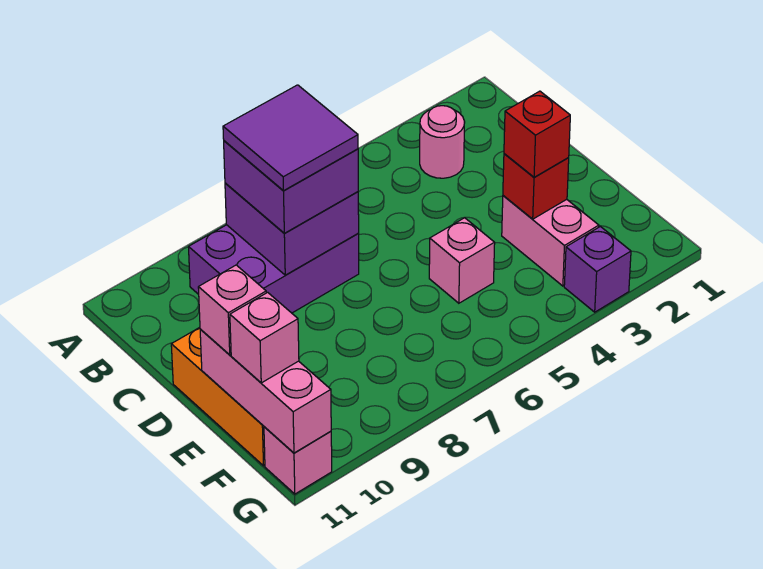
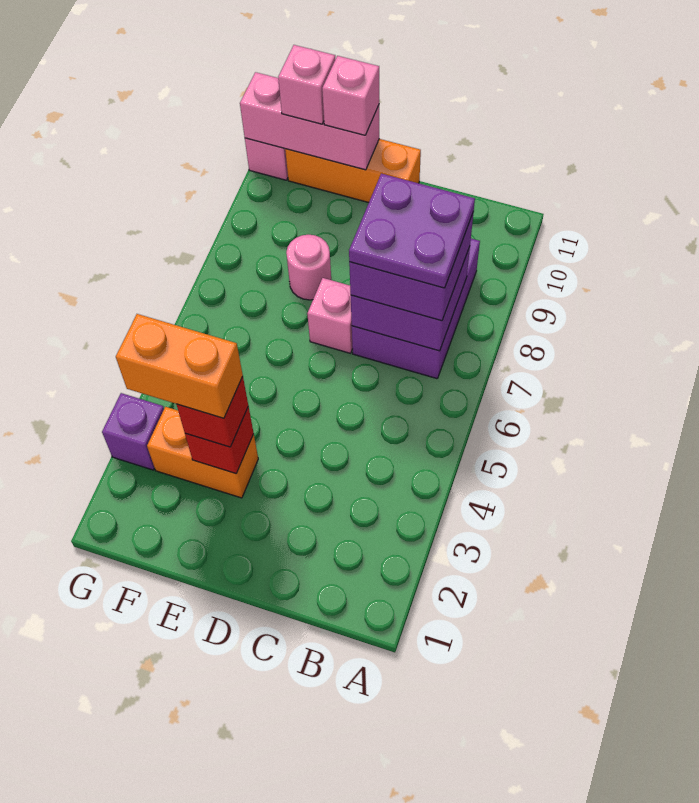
pink 1x1 round brick [420,106,465,178] -> pink 1x1 round brick moved to [286,235,331,300]
purple 2x2 tile [223,85,358,191] -> purple 2x2 plate [349,174,475,288]
pink 1x2 brick [502,196,599,286] -> orange 1x2 brick [147,407,258,498]
none -> orange 1x2 brick [116,314,243,418]
pink 1x1 brick [429,218,495,303] -> pink 1x1 brick moved to [307,278,352,353]

